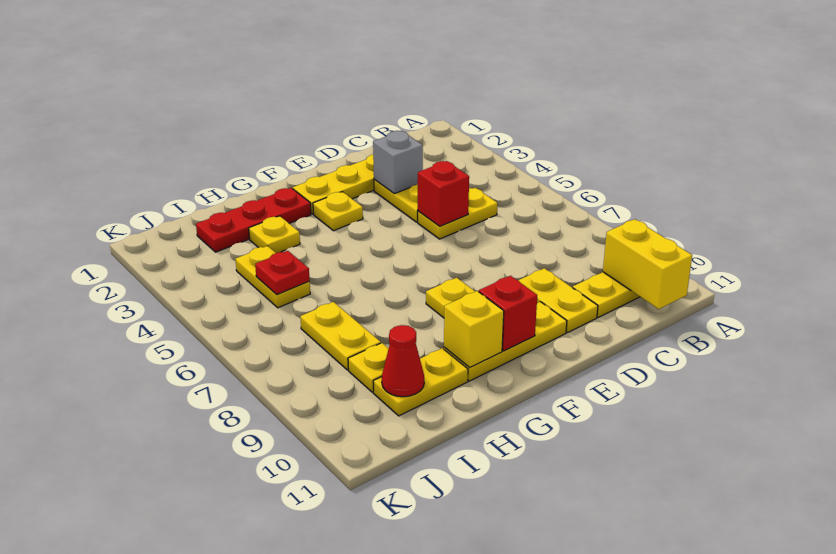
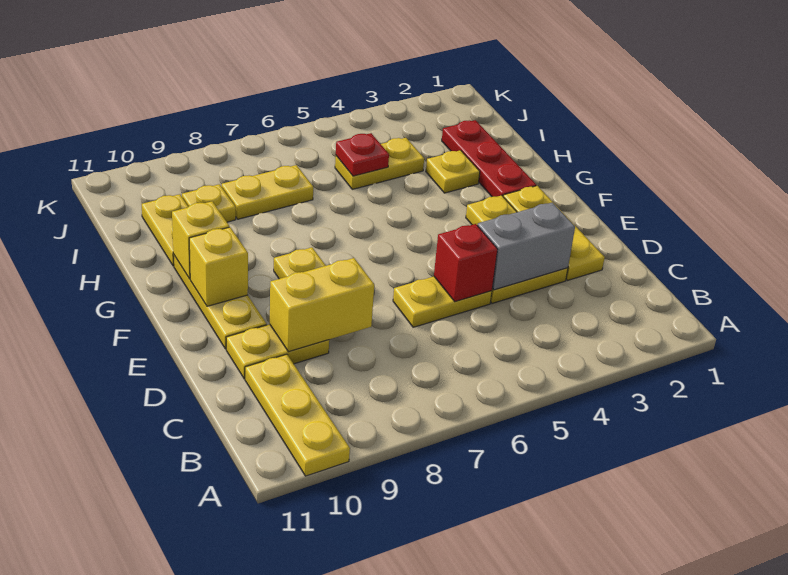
yellow 1x2 brick [603,219,692,309] -> yellow 1x2 brick moved to [270,258,374,352]
yellow 1x2 plate [418,188,497,239] -> yellow 1x2 plate turned to [393,277,492,327]
grey 1x1 brick [373,131,423,194] -> grey 1x2 brick [477,202,575,290]
red 1x1 brick [479,276,537,351] -> yellow 1x1 brick [189,227,248,306]
red 1x1 cone [382,325,424,397] -> none

